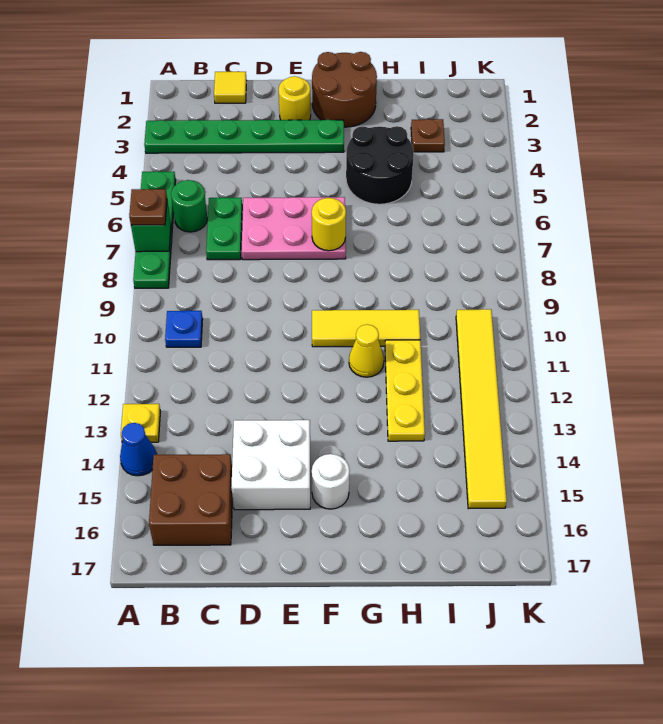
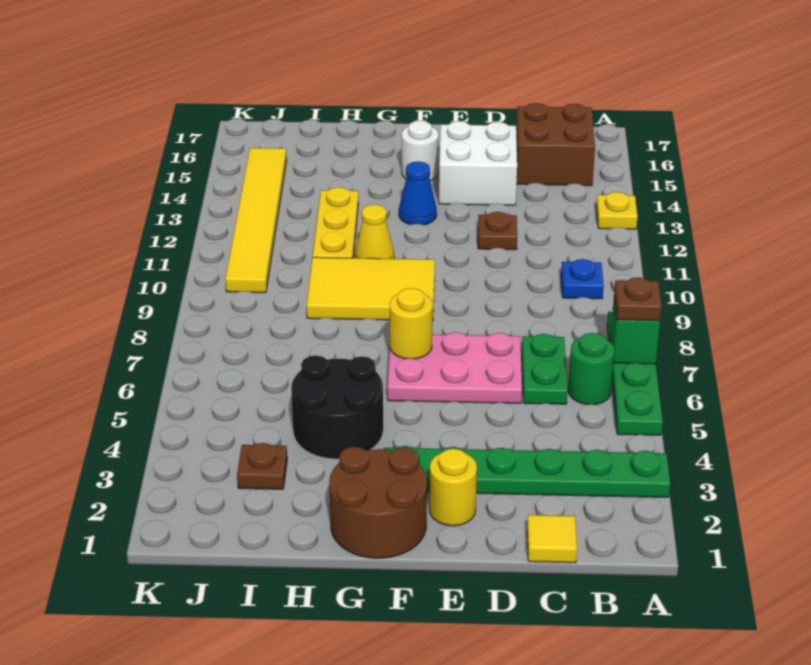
blue 1x1 cone [120,423,156,476] -> blue 1x1 cone moved to [399,161,437,225]
none -> brown 1x1 plate [478,212,517,250]
yellow 1x3 tile [312,310,420,347] -> yellow 2x3 tile [306,257,435,321]

